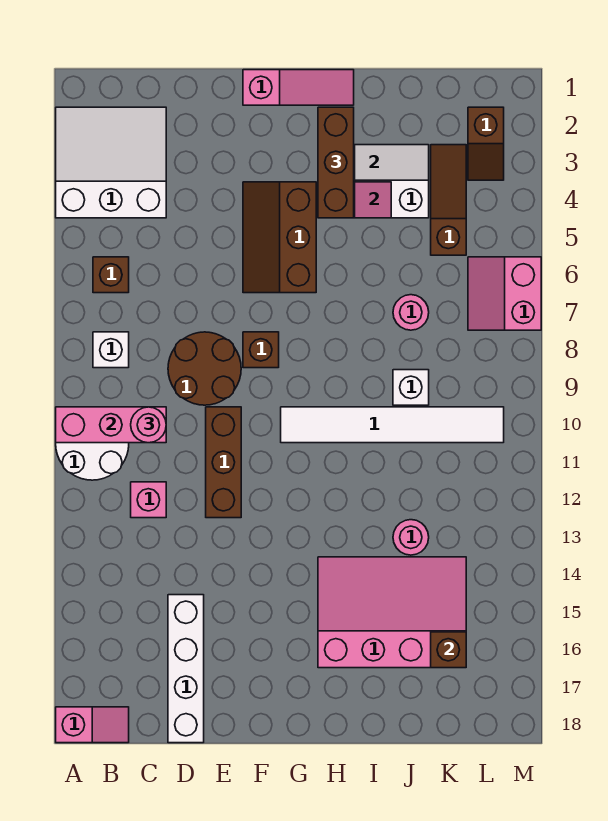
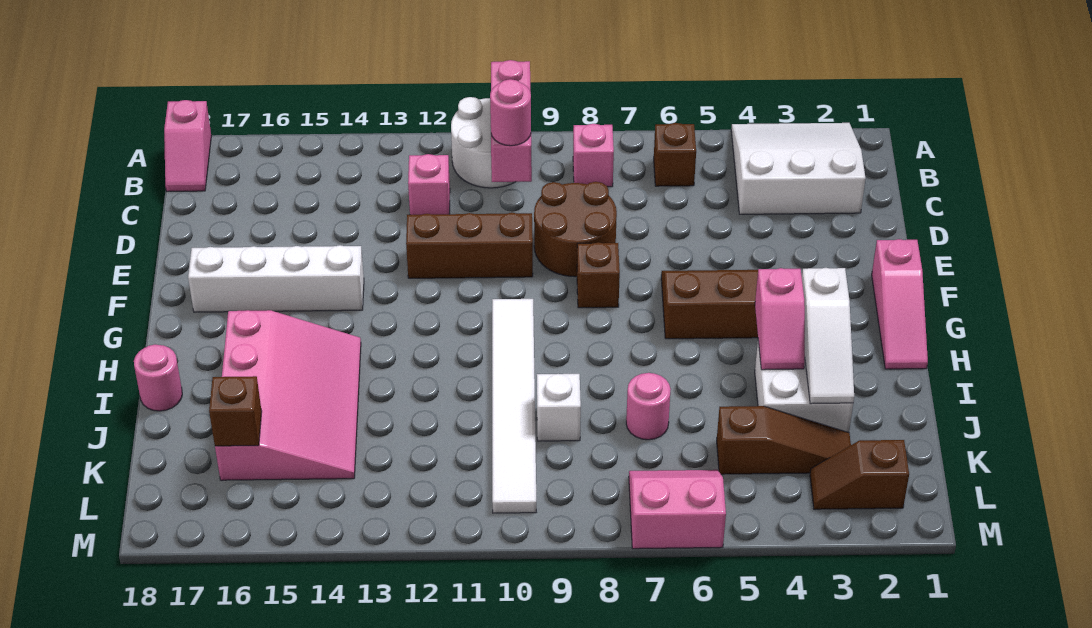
white 3x3 slope [56,107,166,218] -> white 3x3 slope turned to [731,123,866,214]
white 1x1 brick [93,332,129,368] -> pink 1x1 brick [573,124,614,187]
white 1x4 brick [168,595,204,743] -> white 1x4 brick moved to [188,245,364,312]
brown 1x3 brick [318,107,354,218] -> none
pink 1x1 round brick [393,520,429,555] -> pink 1x1 round brick moved to [134,344,182,411]

